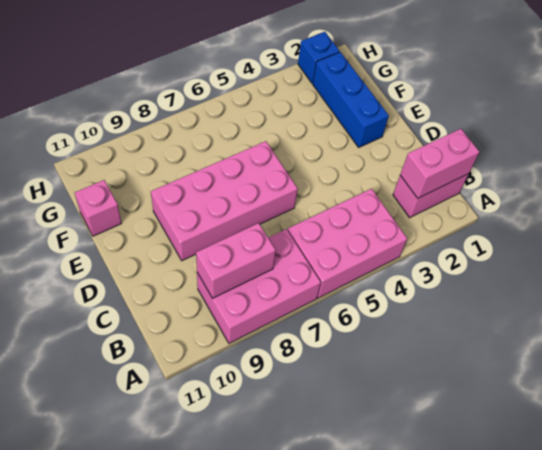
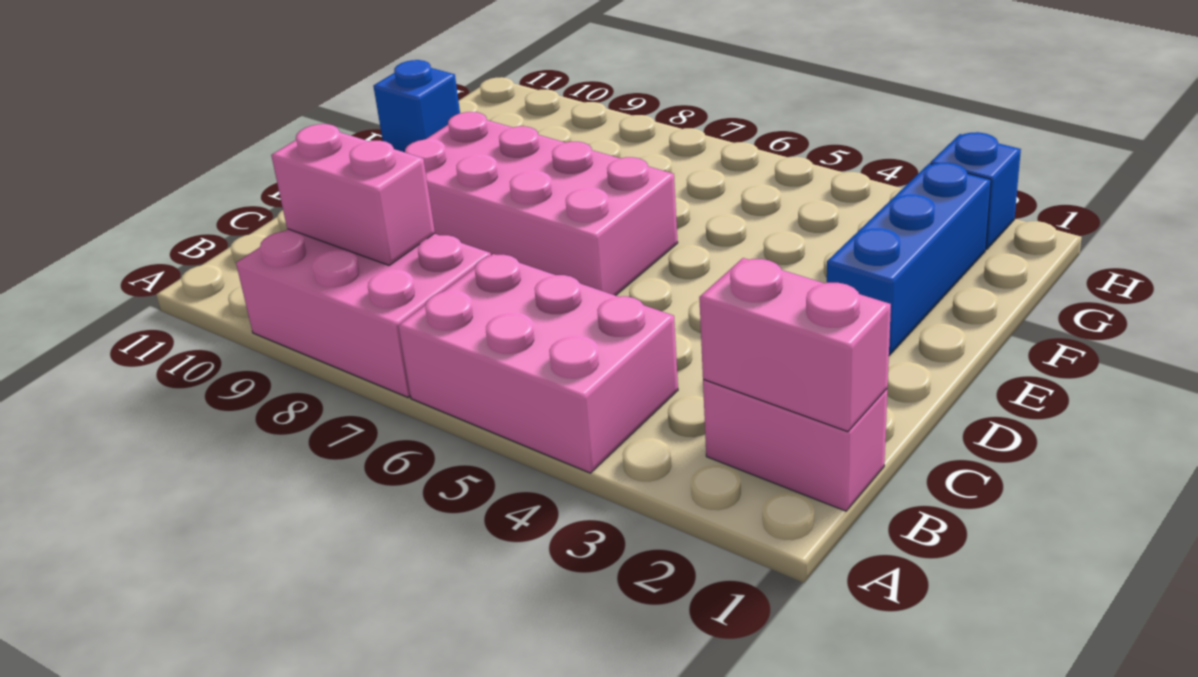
pink 1x1 brick [75,180,121,236] -> blue 1x1 brick [373,60,460,152]

